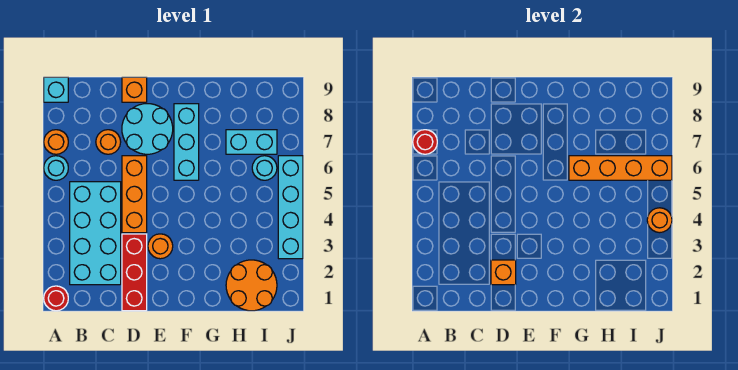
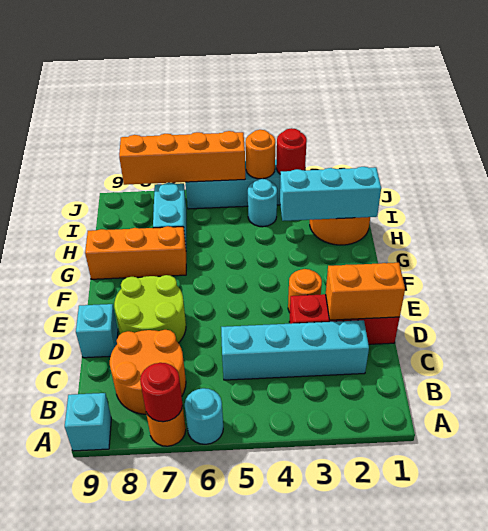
red 1x1 round brick [44,286,68,311] -> red 1x1 round brick moved to [276,128,307,174]
cyan 2x4 brick [70,182,121,285] -> cyan 1x4 brick [221,320,369,380]
orange 1x1 round brick [96,130,121,154] -> orange 2x2 round brick [110,330,186,414]
orange 1x1 brick [491,260,516,285] -> orange 1x2 brick [326,263,405,320]
orange 1x3 brick [122,156,147,233] -> orange 1x3 brick moved to [85,226,186,279]
cyan 2x2 round brick [122,104,173,154] -> lime 2x2 round brick [114,275,186,343]
orange 1x1 brick [122,77,147,102] -> cyan 1x1 brick [76,304,118,358]
cyan 1x3 brick [174,104,199,180] -> cyan 1x3 brick moved to [280,167,381,221]
orange 1x4 brick [569,156,672,180] -> orange 1x4 brick turned to [119,131,245,185]
cyan 1x1 round brick [252,156,277,180] -> cyan 1x1 round brick moved to [248,179,277,227]

